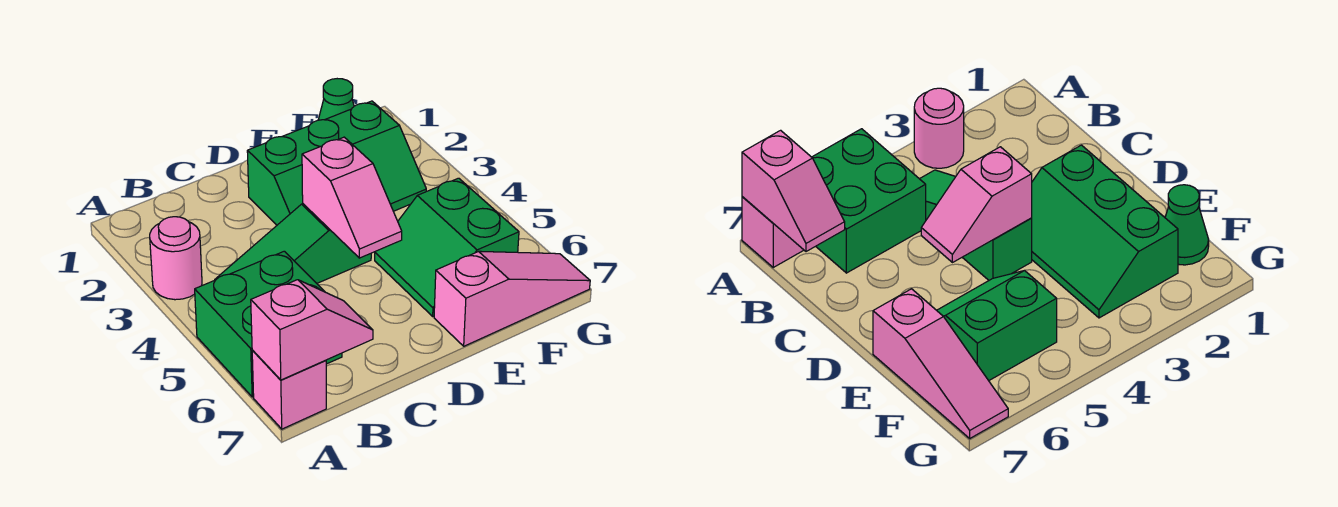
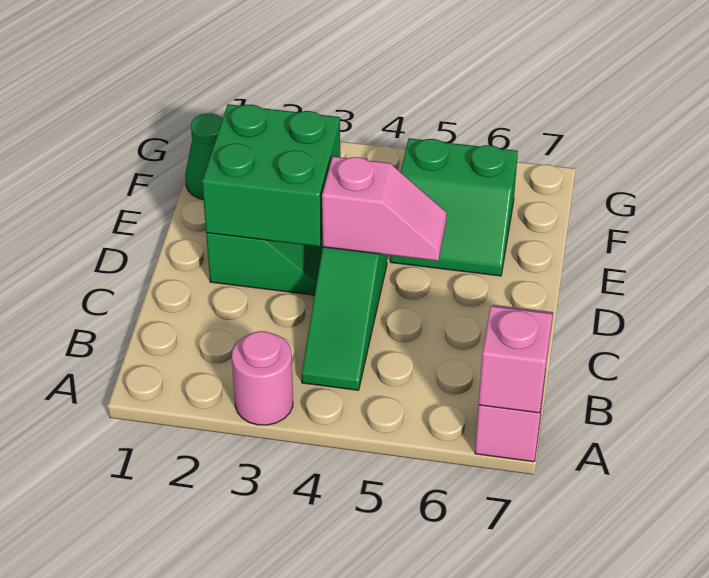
green 2x2 brick [195,251,342,397] -> green 2x2 brick moved to [202,104,340,246]
pink 1x3 slope [434,251,590,346] -> none

